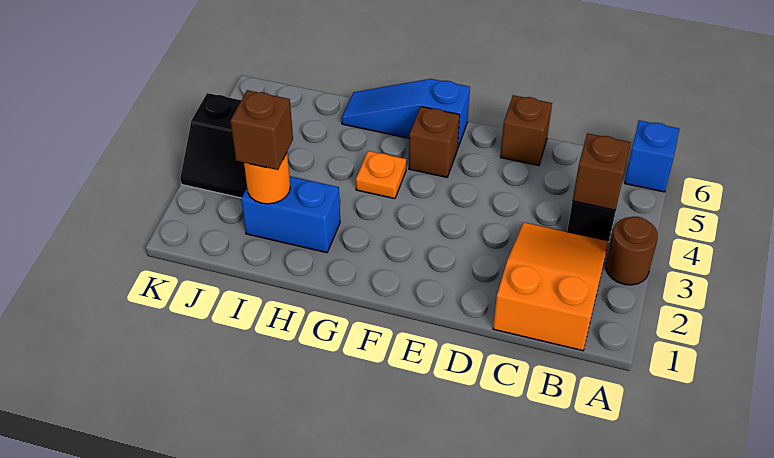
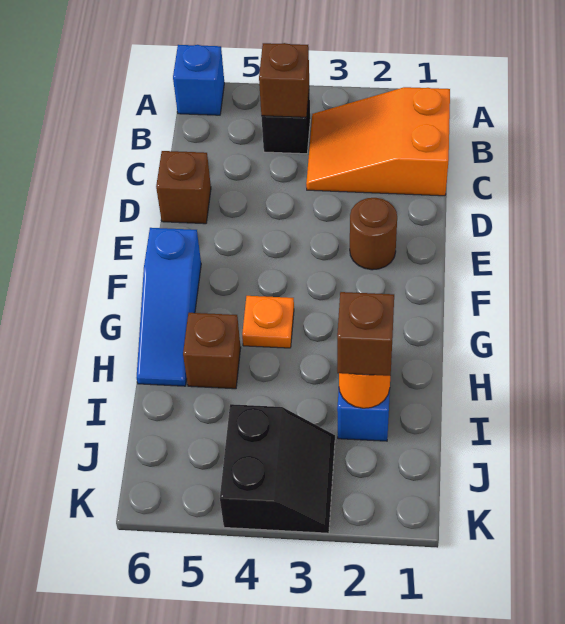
brown 1x1 round brick [606,217,658,285] -> brown 1x1 round brick moved to [350,198,397,270]
brown 1x1 brick [409,107,460,177] -> brown 1x1 brick moved to [183,313,241,389]

